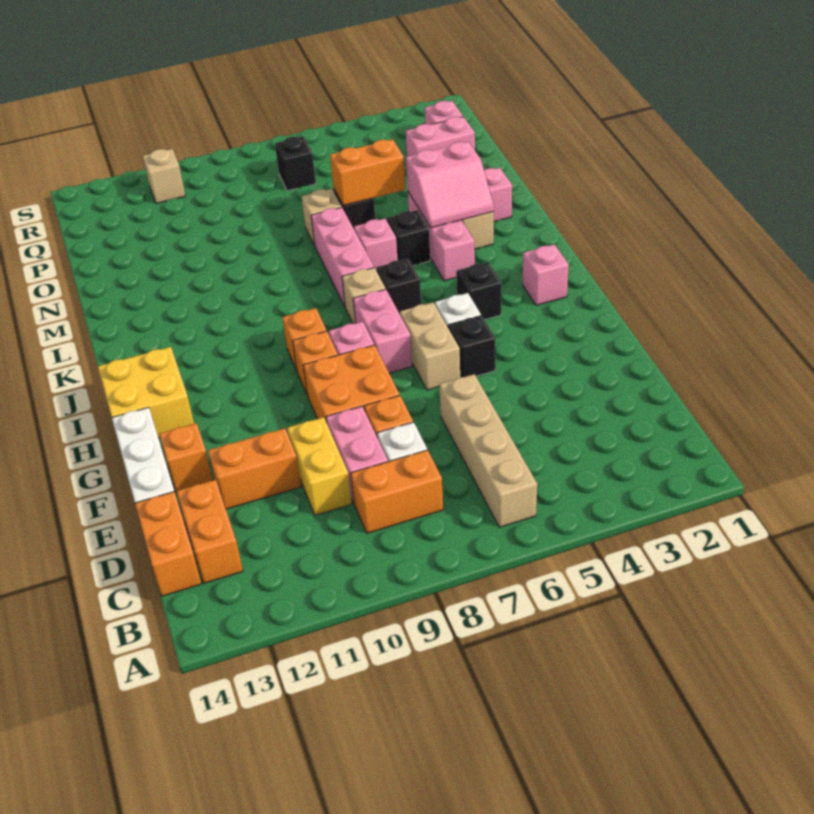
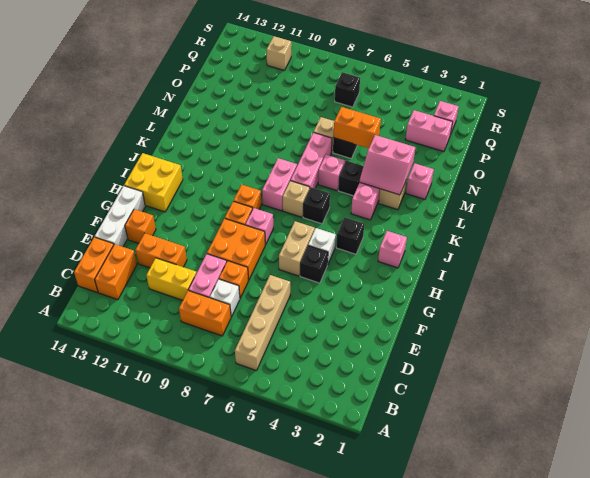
yellow 1x2 brick [287,417,352,515] -> yellow 1x2 brick turned to [146,258,197,300]
pink 1x2 brick [353,289,412,373] -> pink 1x2 brick moved to [262,158,297,211]

